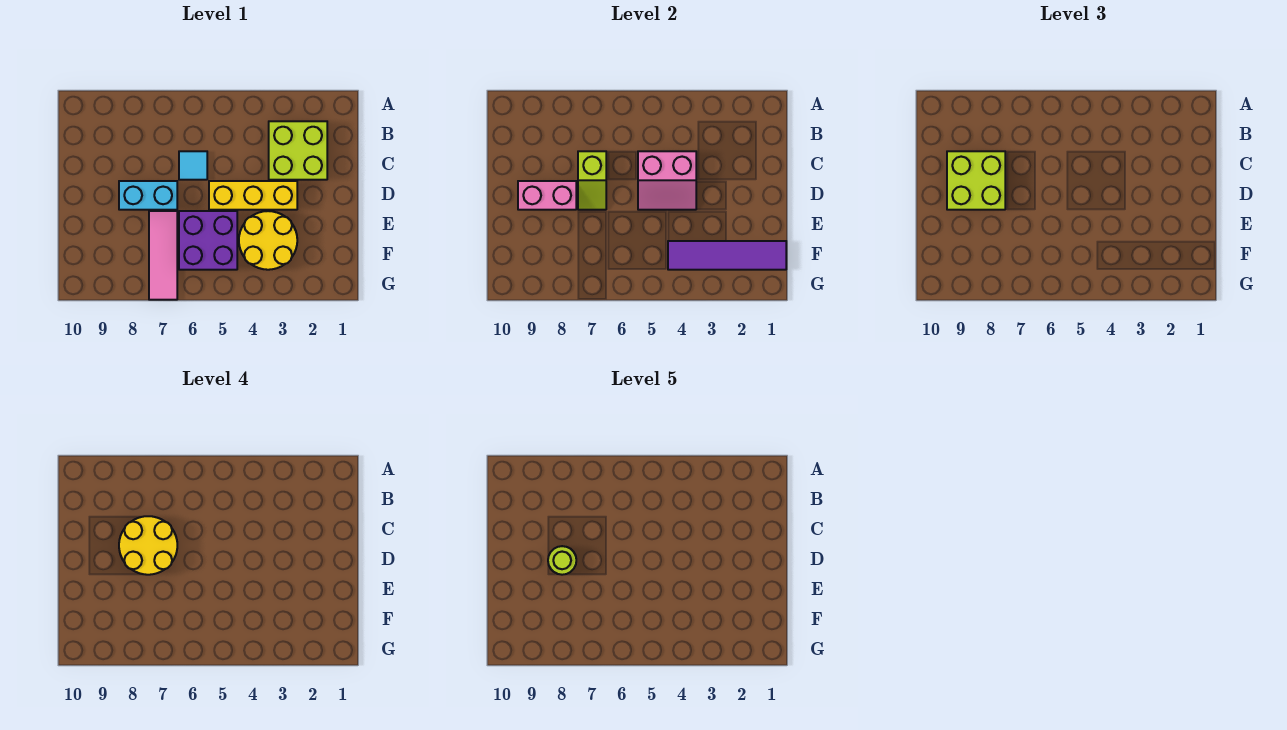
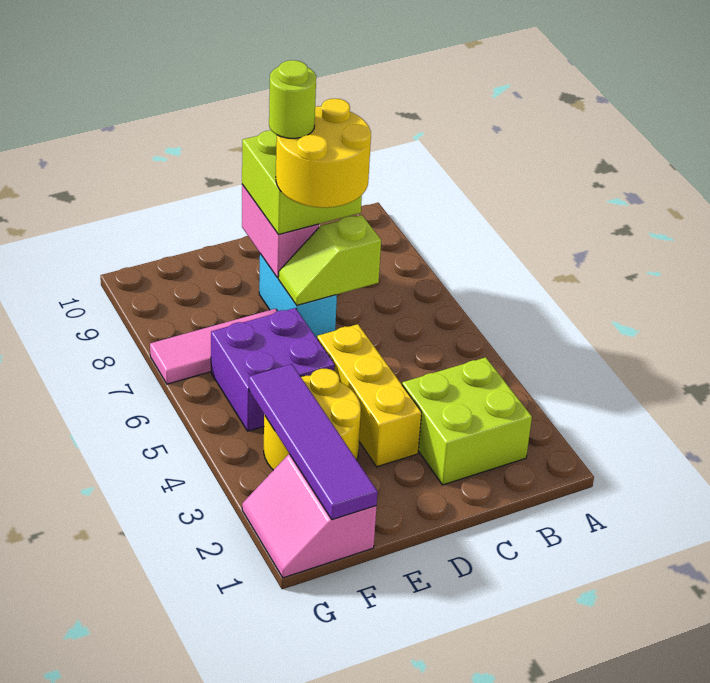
pink 2x2 slope [638,151,696,210] -> pink 2x2 slope moved to [242,454,377,578]
cyan 1x1 tile [179,151,207,180] -> none

